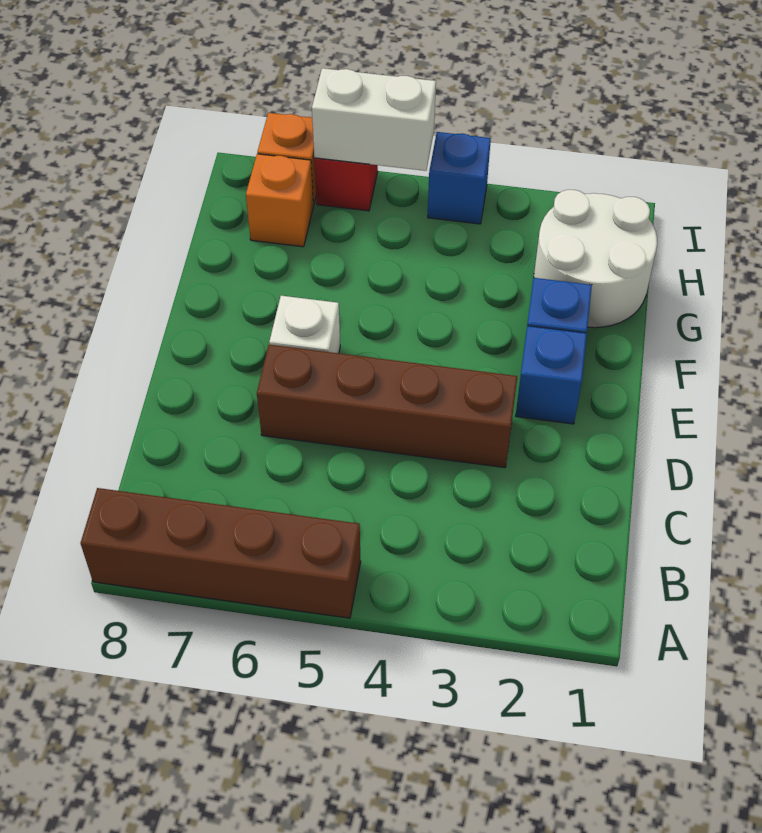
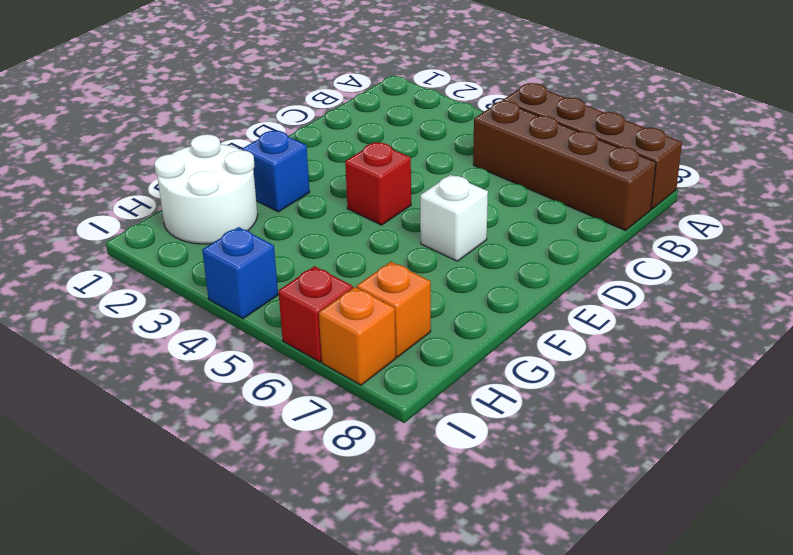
brown 1x4 brick [257,345,517,468] -> brown 1x4 brick moved to [473,101,656,230]
blue 1x1 brick [516,326,587,424] -> none
none -> red 1x1 brick [345,142,411,225]
white 1x2 brick [312,68,436,171] -> none

